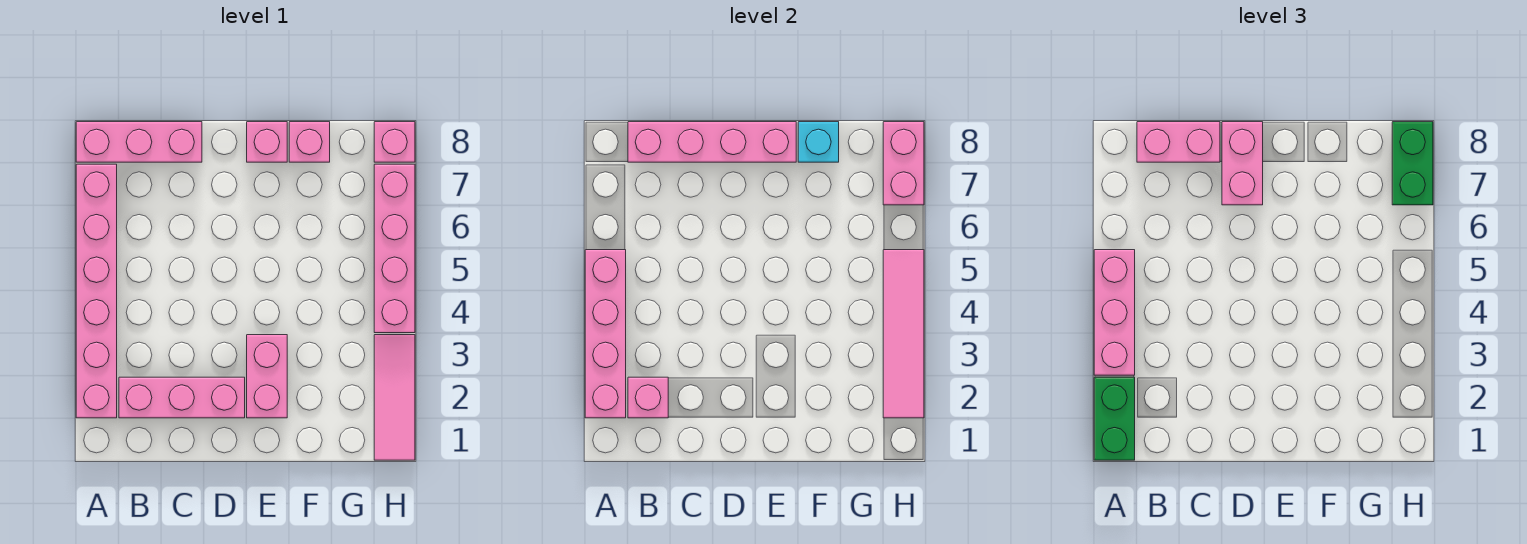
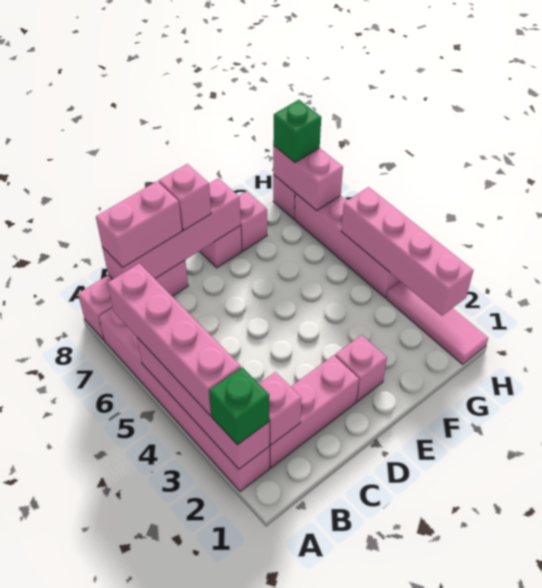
green 1x2 brick [1094,377,1135,460] -> green 1x1 brick [209,367,269,445]
pink 1x3 brick [1094,250,1135,375] -> pink 1x4 brick [107,263,241,416]
pink 1x2 brick [1222,122,1263,205] -> pink 1x1 brick [159,164,211,230]
pink 1x2 brick [247,335,287,418] -> pink 1x1 brick [335,335,387,402]
cyan 1x1 brick [798,122,839,162] -> none
pink 1x4 tile [883,250,924,418] -> pink 1x4 brick [341,187,473,316]
green 1x2 brick [1392,122,1433,205] -> green 1x1 brick [273,100,321,162]

